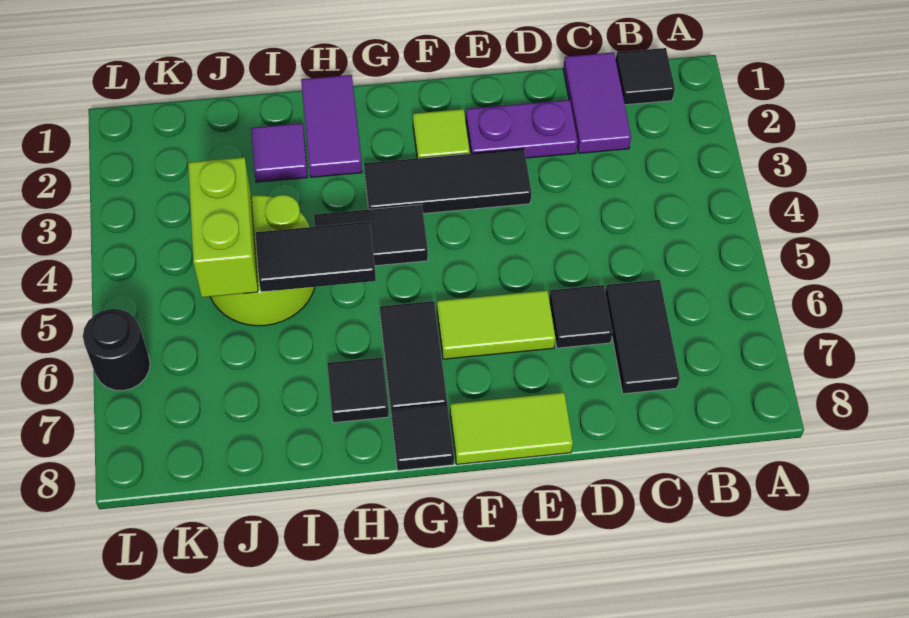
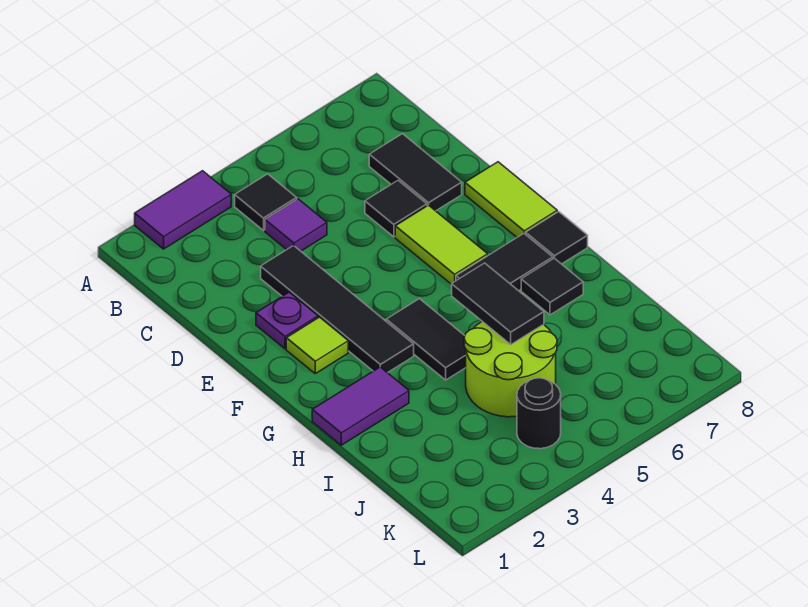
black 1x1 tile [616,48,675,105] -> black 1x1 tile moved to [235,174,297,230]
purple 1x2 tile [563,52,631,153] -> purple 1x2 tile moved to [135,171,231,249]
black 1x2 tile [605,280,680,394] -> black 1x2 tile turned to [369,134,462,211]
purple 1x2 plate [466,100,578,158] -> purple 1x1 plate [256,292,318,349]
black 1x3 tile [364,149,531,214] -> black 1x4 tile [261,246,414,373]
purple 1x1 tile [251,123,308,182] -> purple 1x1 tile moved to [265,199,327,251]
lime 1x2 brick [188,157,258,297] -> none
black 1x1 round brick [83,309,150,391] -> black 1x1 round brick moved to [517,378,561,449]

